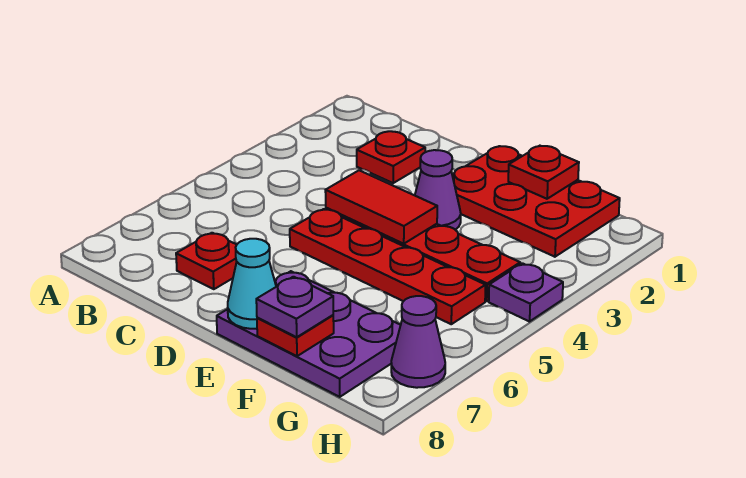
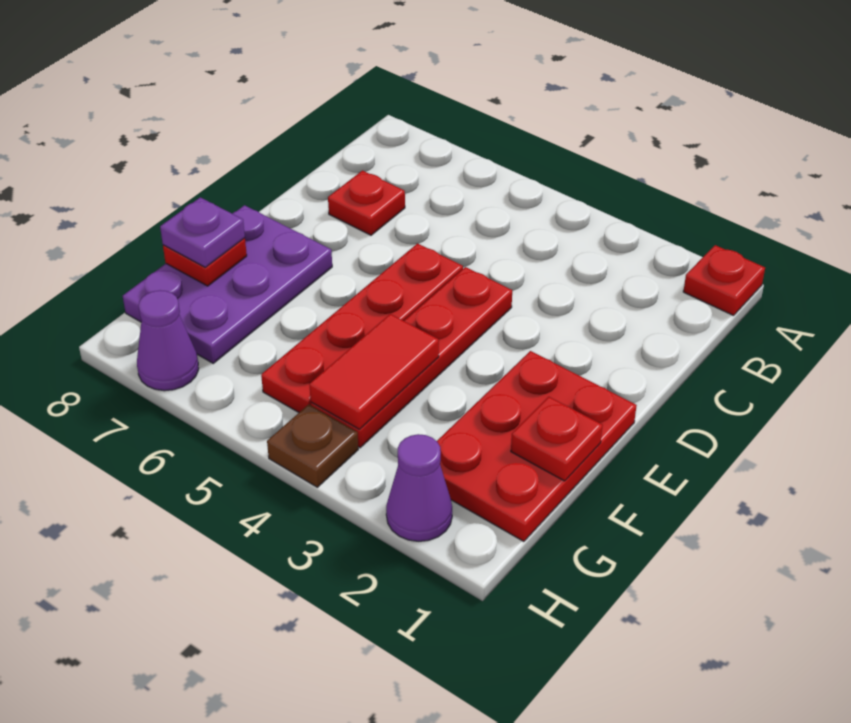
red 1x1 plate [357,131,425,183] -> red 1x1 plate moved to [683,245,765,316]
red 1x2 tile [325,170,437,244] -> red 1x2 tile moved to [309,314,439,429]
purple 1x1 cone [415,150,461,230] -> purple 1x1 cone moved to [386,434,452,541]
cyan 1x1 cone [228,239,276,329] -> none
purple 1x1 plate [489,263,563,322] -> brown 1x1 plate [267,404,358,487]

